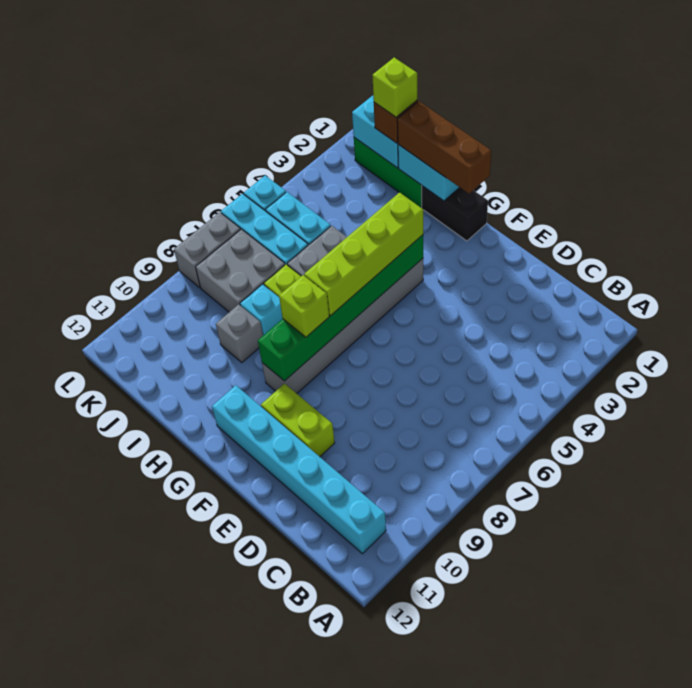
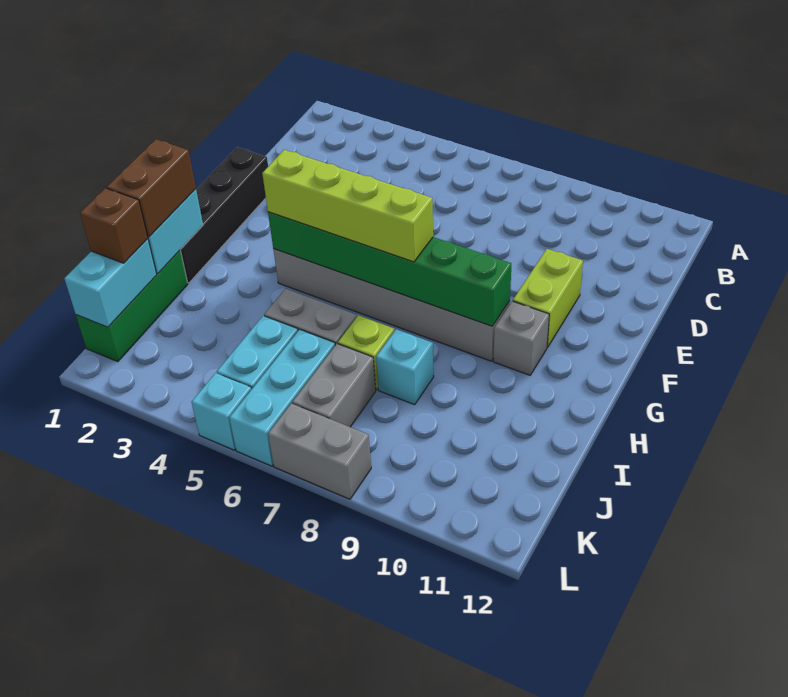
cyan 1x6 brick [212,385,386,554] -> none
black 1x2 brick [422,186,488,241] -> black 1x4 brick [180,147,268,283]
brown 1x3 brick [397,101,491,194] -> brown 1x2 brick [107,139,196,237]
lime 1x1 brick [279,275,329,337] -> none
grey 1x1 brick [216,304,263,363] -> grey 1x1 brick moved to [493,301,549,375]
lime 1x1 brick [372,58,417,117] -> none
grey 2x2 brick [196,229,285,312] -> grey 1x2 brick [292,344,376,427]

